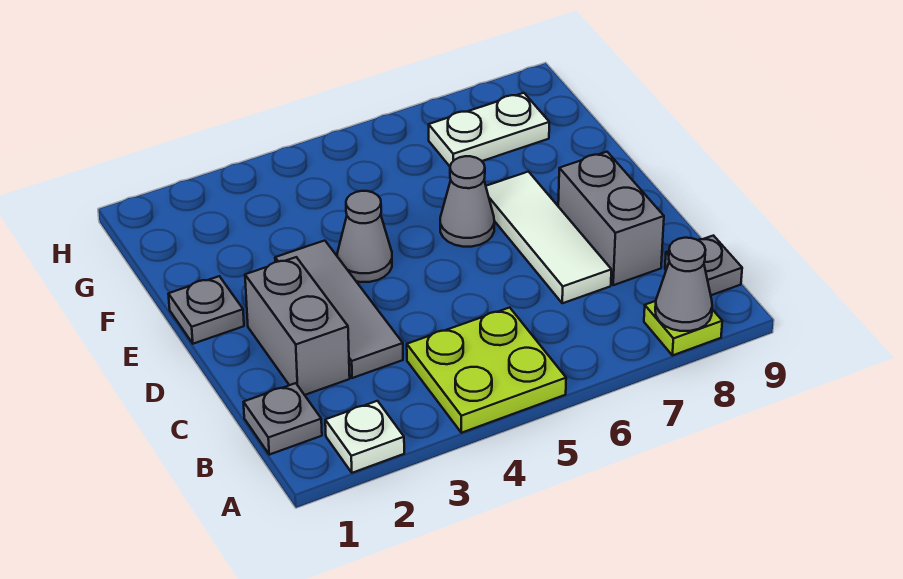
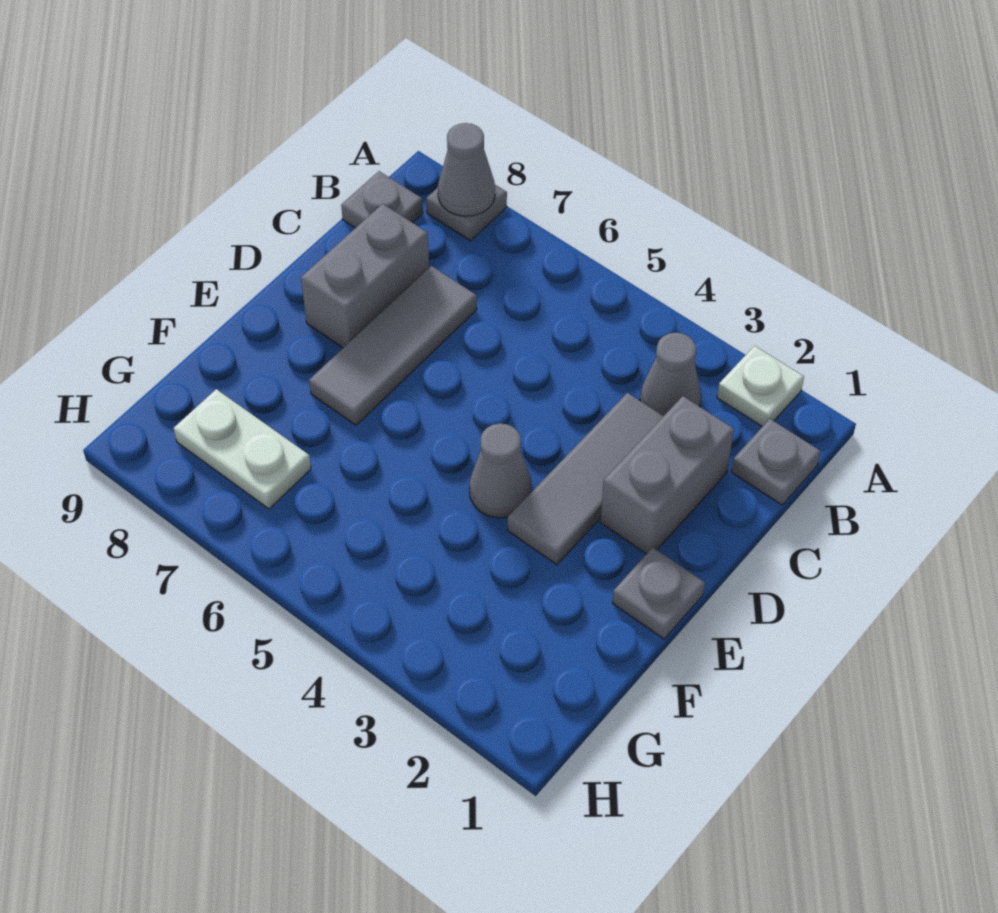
lime 2x2 plate [407,308,566,433] -> none
lime 1x1 plate [644,301,722,355] -> grey 1x1 plate [426,185,507,241]
white 1x3 tile [486,172,611,303] -> grey 1x3 tile [309,266,477,425]
grey 1x1 cone [440,156,494,247] -> grey 1x1 cone moved to [640,333,702,416]

